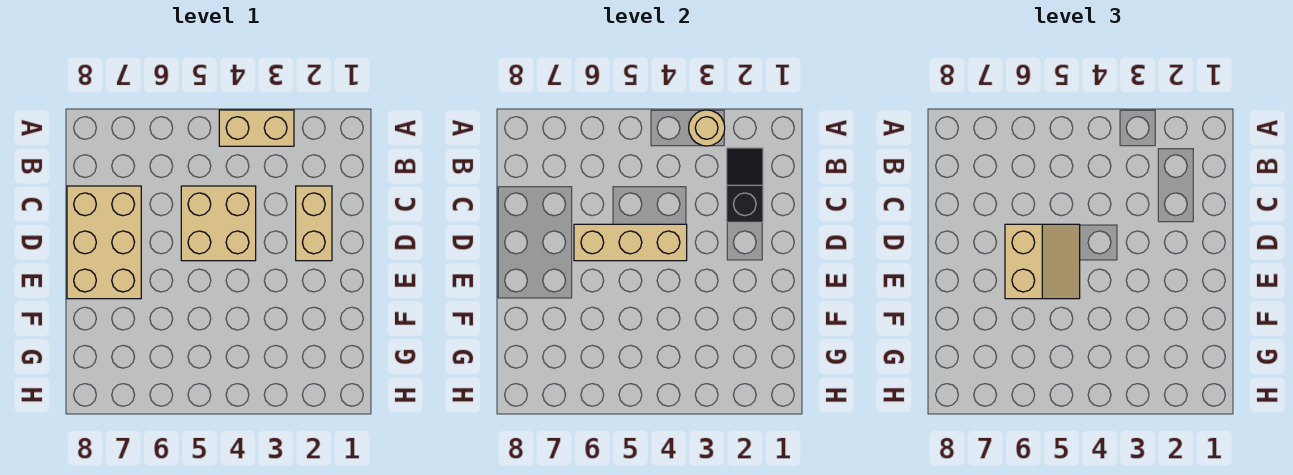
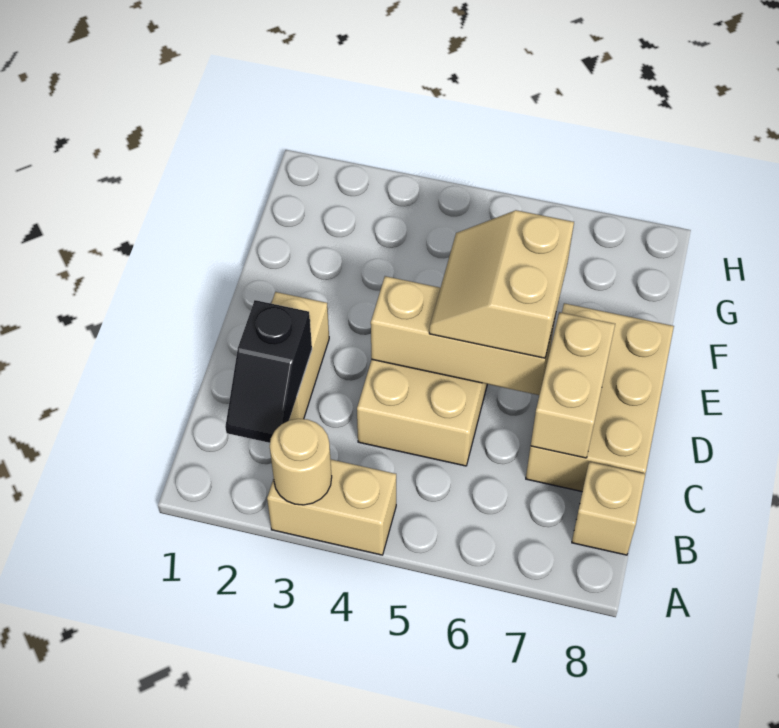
none -> tan 1x1 brick [572,462,645,555]
none -> tan 1x2 brick [531,312,615,458]

